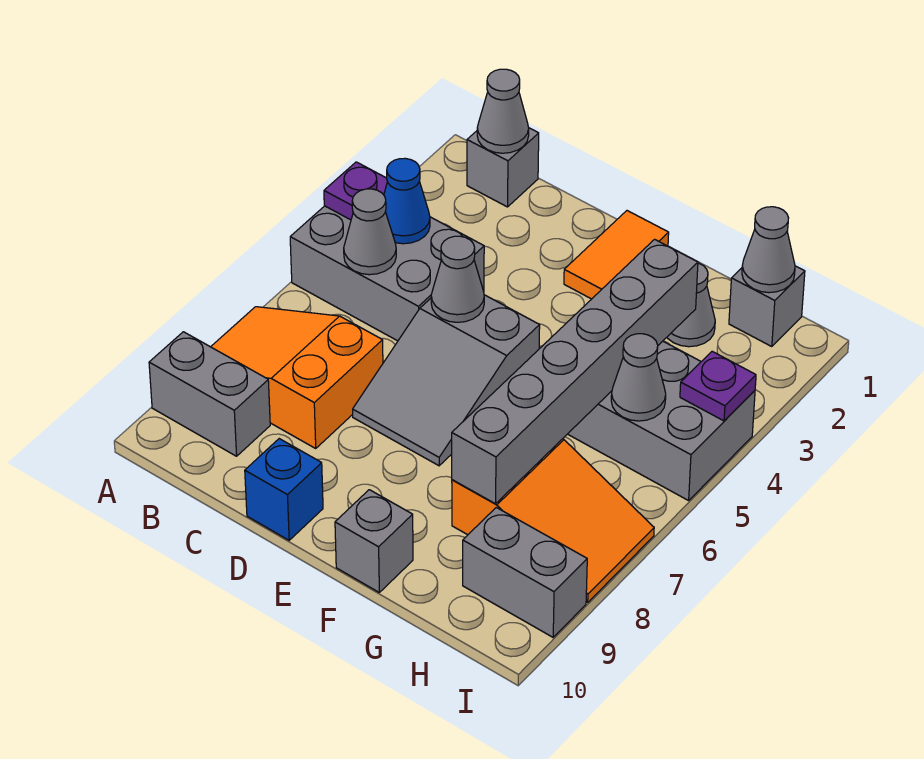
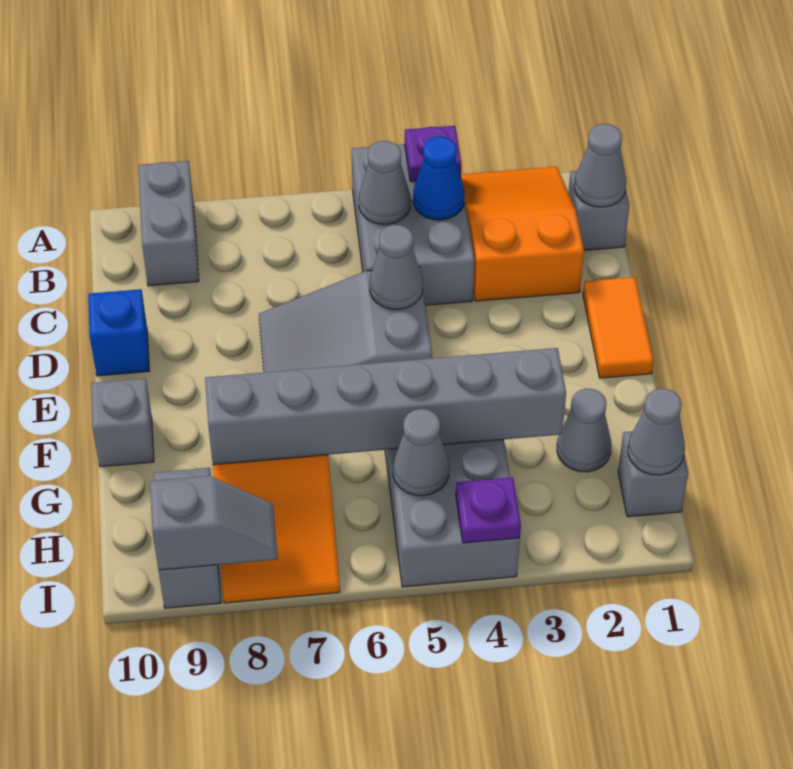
orange 2x3 slope [211,307,383,448] -> orange 2x3 slope moved to [461,167,584,301]
orange 1x2 tile [564,211,669,299] -> orange 1x2 tile turned to [583,277,654,378]
none -> grey 1x2 slope [150,476,278,570]

